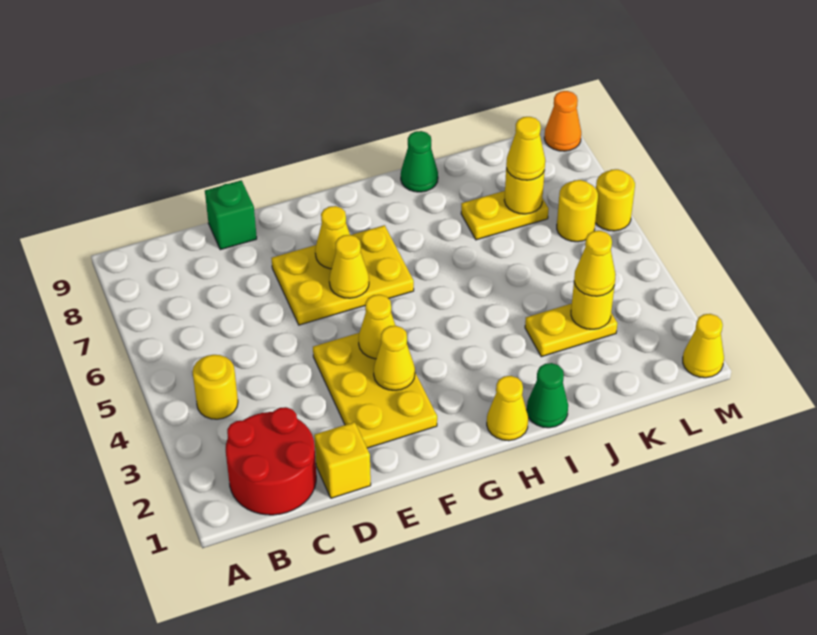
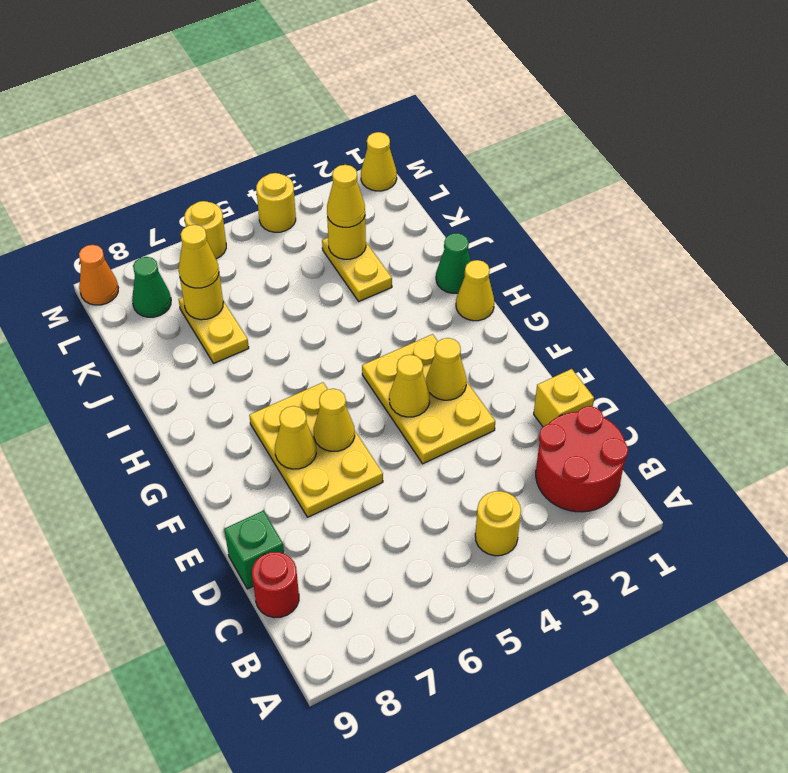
none -> red 1x1 round brick [252,552,299,618]
yellow 2x3 plate [313,333,437,448] -> yellow 2x3 plate turned to [362,334,495,464]
green 1x1 cone [401,131,438,192] -> green 1x1 cone moved to [132,257,171,317]
yellow 1x1 round brick [557,180,598,242] -> yellow 1x1 round brick moved to [256,173,296,232]

